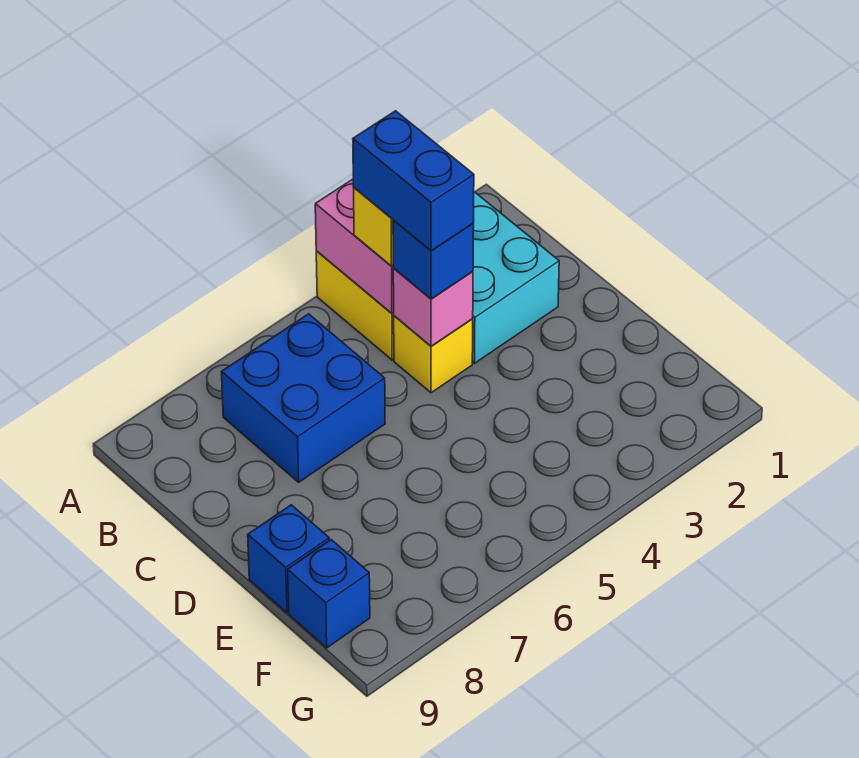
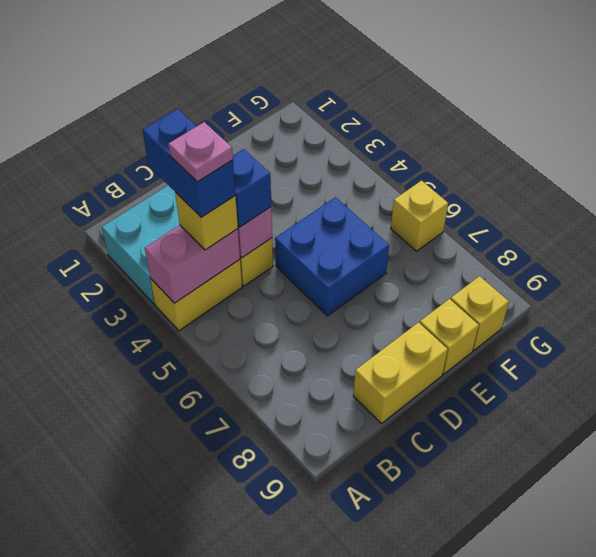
blue 1x2 brick [353,111,474,251] -> blue 1x2 brick turned to [143,109,235,217]
none -> pink 1x1 plate [168,122,233,182]
blue 2x2 brick [222,314,385,482] -> blue 2x2 brick moved to [275,197,389,316]
none -> yellow 1x2 brick [353,323,448,424]
blue 1x1 brick [248,505,329,613] -> yellow 1x1 brick [420,299,479,374]
blue 1x1 brick [288,540,370,648] -> yellow 1x1 brick [451,276,509,351]
none -> yellow 1x1 brick [391,181,448,251]

